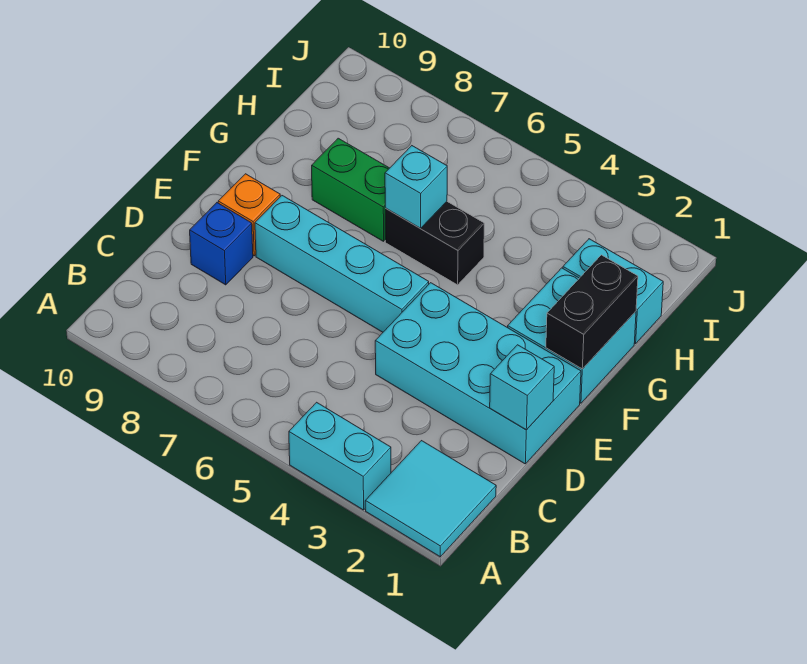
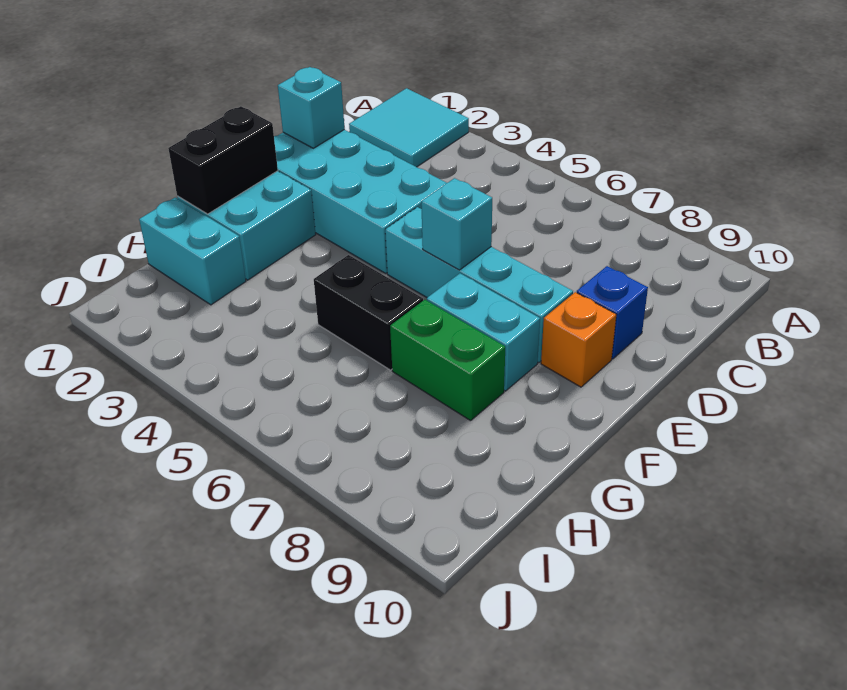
cyan 1x2 brick [289,402,391,510] -> cyan 1x2 brick moved to [427,273,540,391]
cyan 1x1 brick [385,146,447,228] -> cyan 1x1 brick moved to [421,178,492,270]

